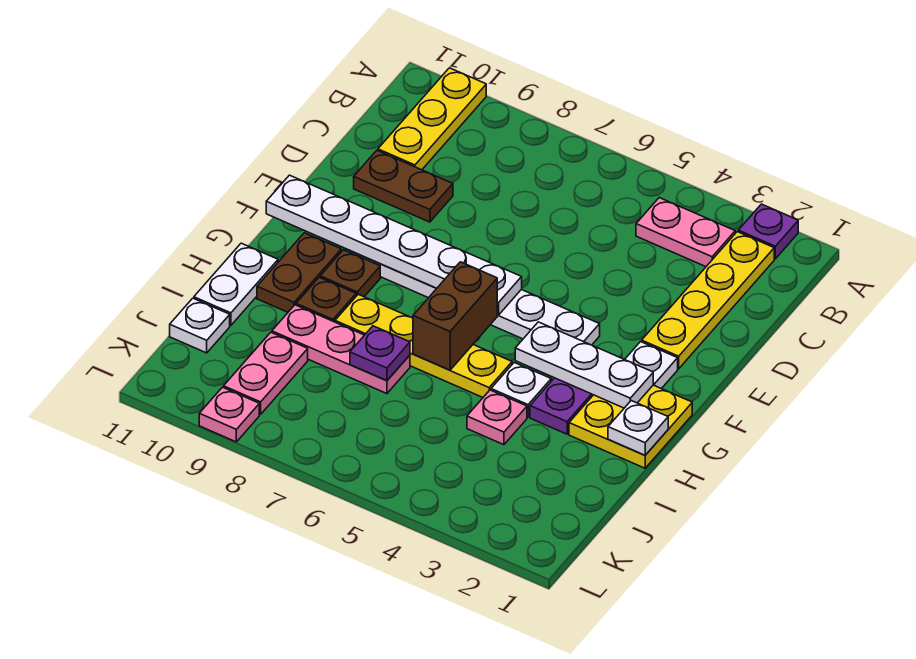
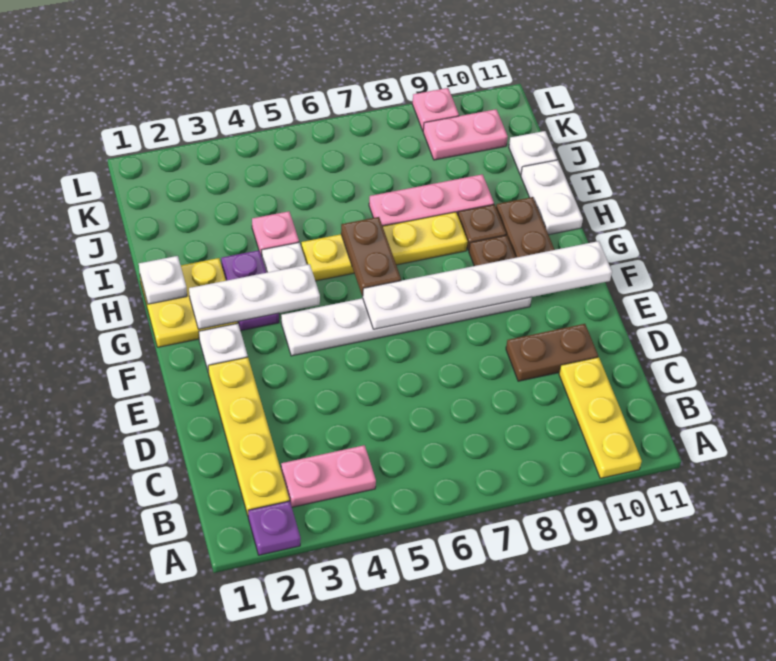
brown 1x2 brick [413,262,497,370] -> brown 1x2 plate [341,217,401,296]
purple 1x1 plate [350,326,410,381] -> none
pink 1x2 plate [224,332,308,414] -> pink 1x2 plate turned to [423,109,508,160]

